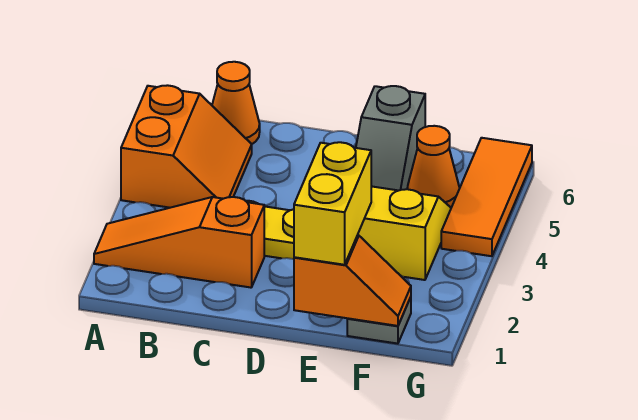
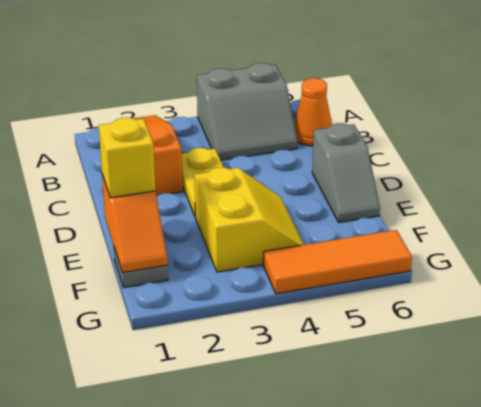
orange 2x2 slope [121,85,252,208] -> grey 2x2 slope [197,63,298,160]
yellow 1x2 brick [294,142,371,265] -> yellow 1x1 brick [99,118,155,198]
grey 1x2 slope [356,86,425,191] -> grey 1x2 slope turned to [312,123,380,222]
orange 1x1 cone [407,126,459,208] -> none

